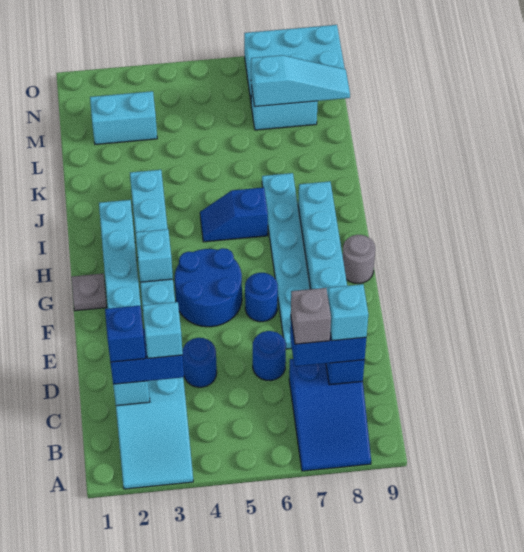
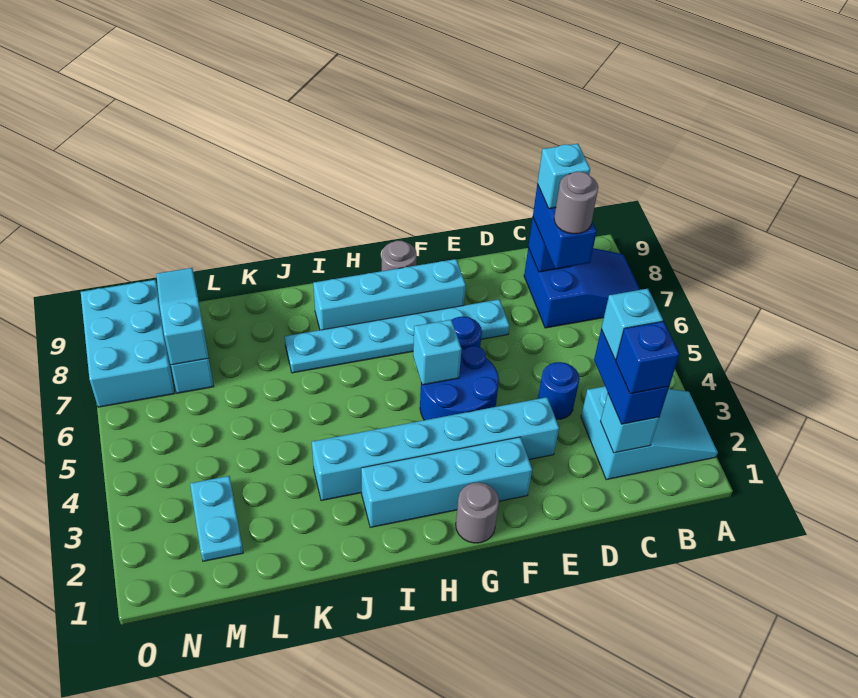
grey 1x1 brick [291,288,331,344] -> grey 1x1 round brick [554,172,598,234]
blue 1x1 round brick [253,331,286,381] -> none
grey 1x1 plate [72,274,107,311] -> grey 1x1 round brick [456,483,499,543]
cyan 1x1 brick [135,229,173,282] -> cyan 1x1 brick moved to [413,320,462,385]
blue 1x2 slope [200,187,268,242] -> none
cyan 1x2 brick [90,91,157,144] -> cyan 1x2 plate [190,476,243,561]

